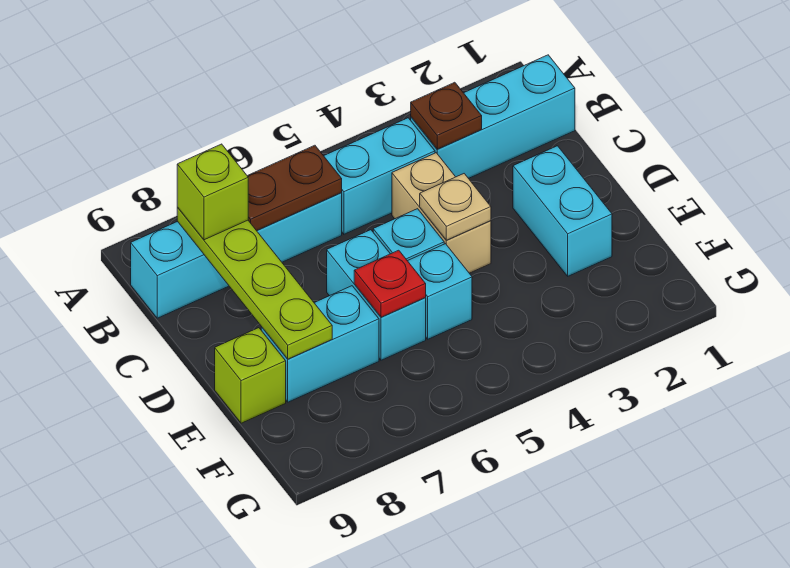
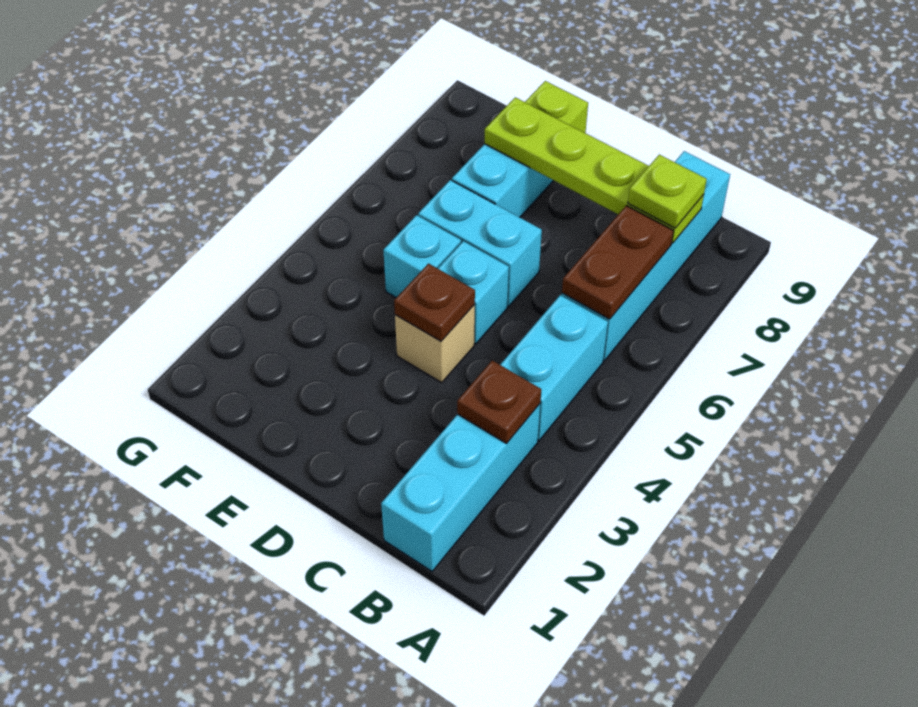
lime 1x1 brick [177,144,248,240] -> lime 1x1 plate [628,155,707,228]
tan 1x2 brick [392,153,491,273] -> tan 1x1 brick [395,305,475,382]
cyan 1x2 brick [513,146,612,276] -> none
tan 1x1 plate [420,174,491,240] -> brown 1x1 plate [394,264,475,341]
red 1x1 plate [354,250,426,317] -> none

